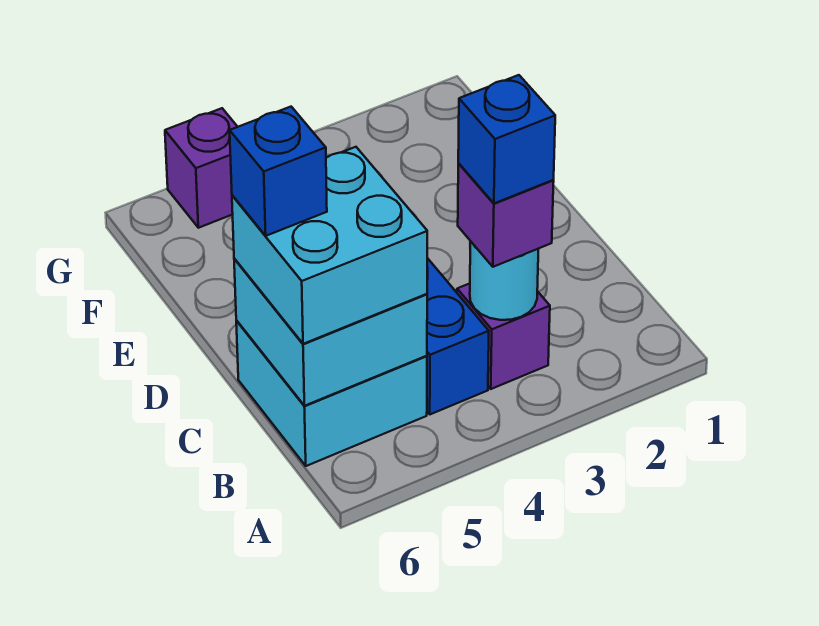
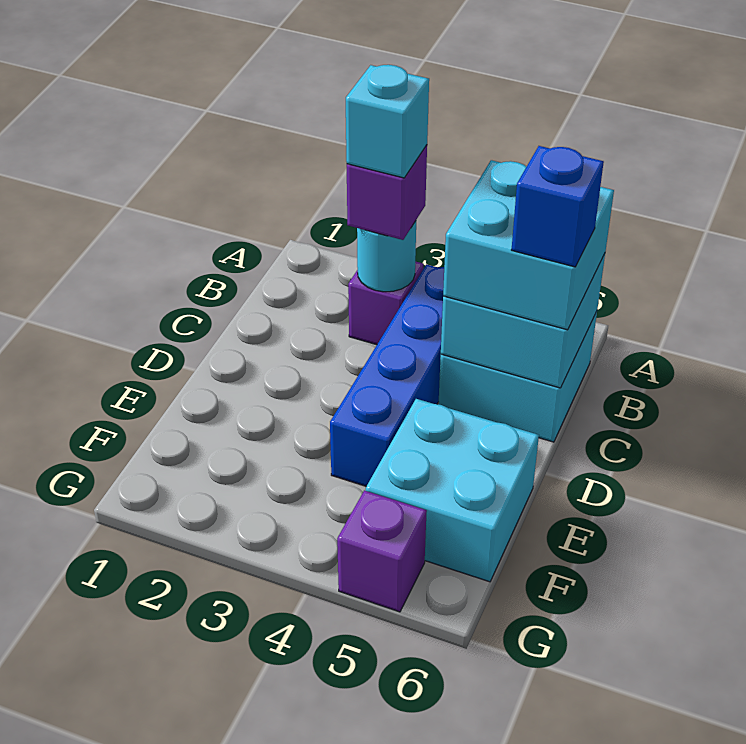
blue 1x1 brick [458,75,555,203] -> cyan 1x1 brick [346,65,429,178]
none -> cyan 2x2 brick [366,399,539,582]

